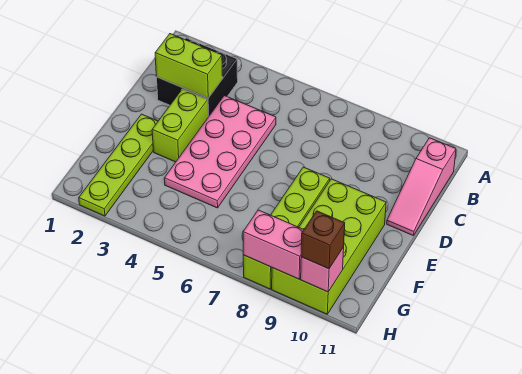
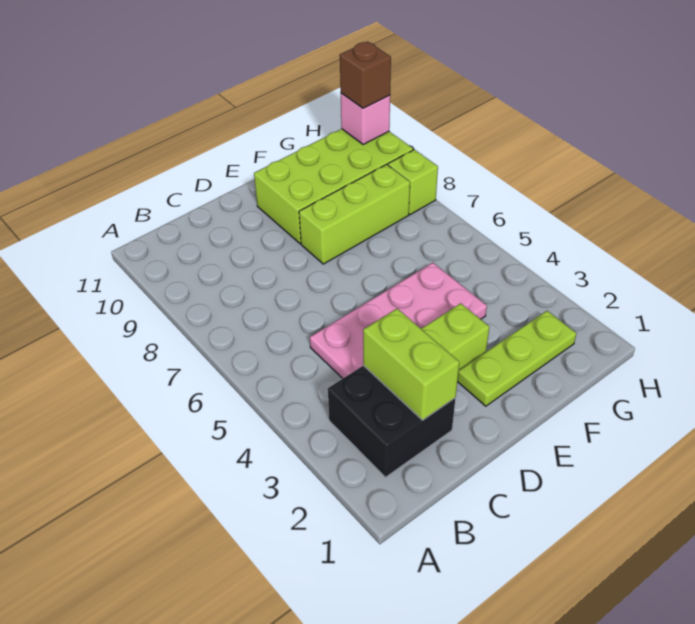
pink 1x3 slope [387,138,456,236] -> none
lime 1x4 plate [79,114,158,216] -> lime 1x3 plate [457,311,576,406]
pink 1x2 brick [243,210,304,279] -> none

